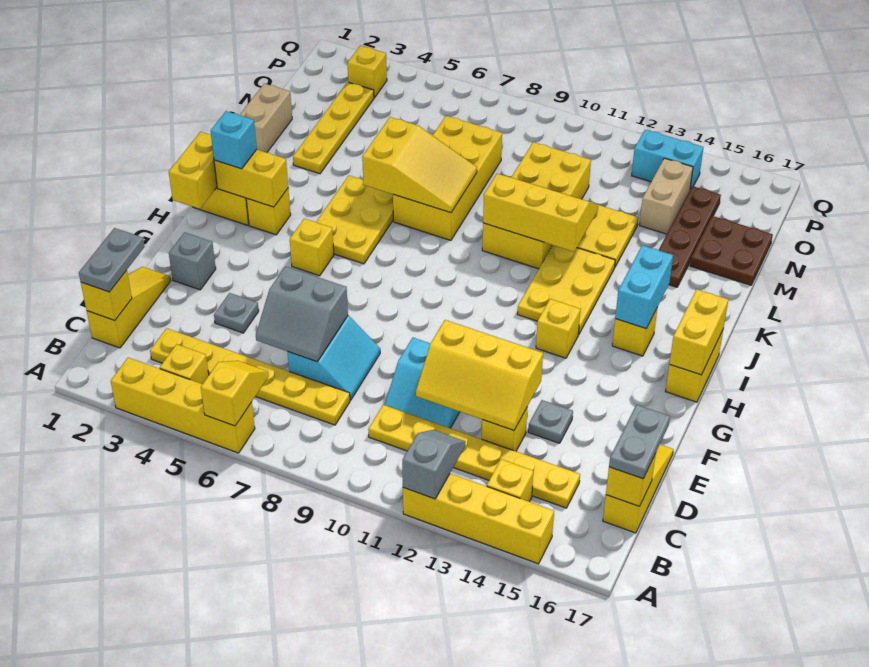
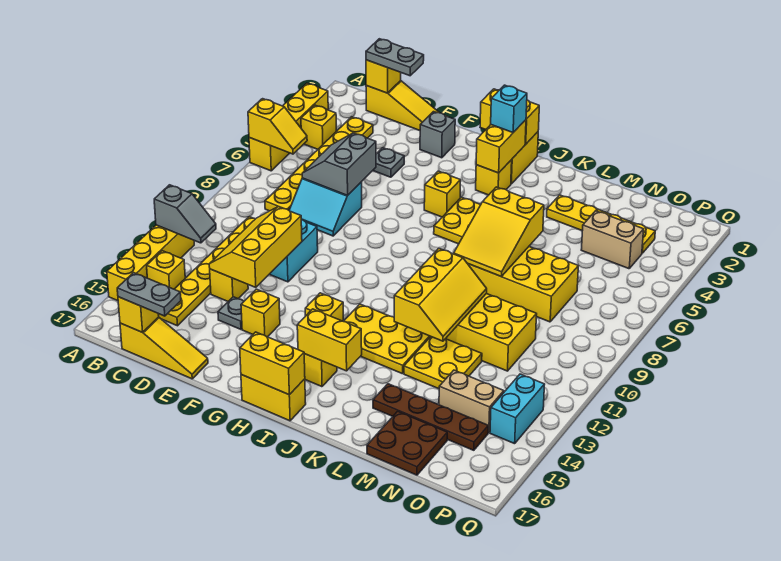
cyan 1x2 brick [615,245,673,328] -> yellow 1x2 brick [297,309,362,371]
tan 1x2 brick [240,83,292,153] -> tan 1x2 brick moved to [581,211,644,269]
yellow 1x1 brick [348,46,387,98] -> yellow 1x1 brick moved to [241,289,280,337]

